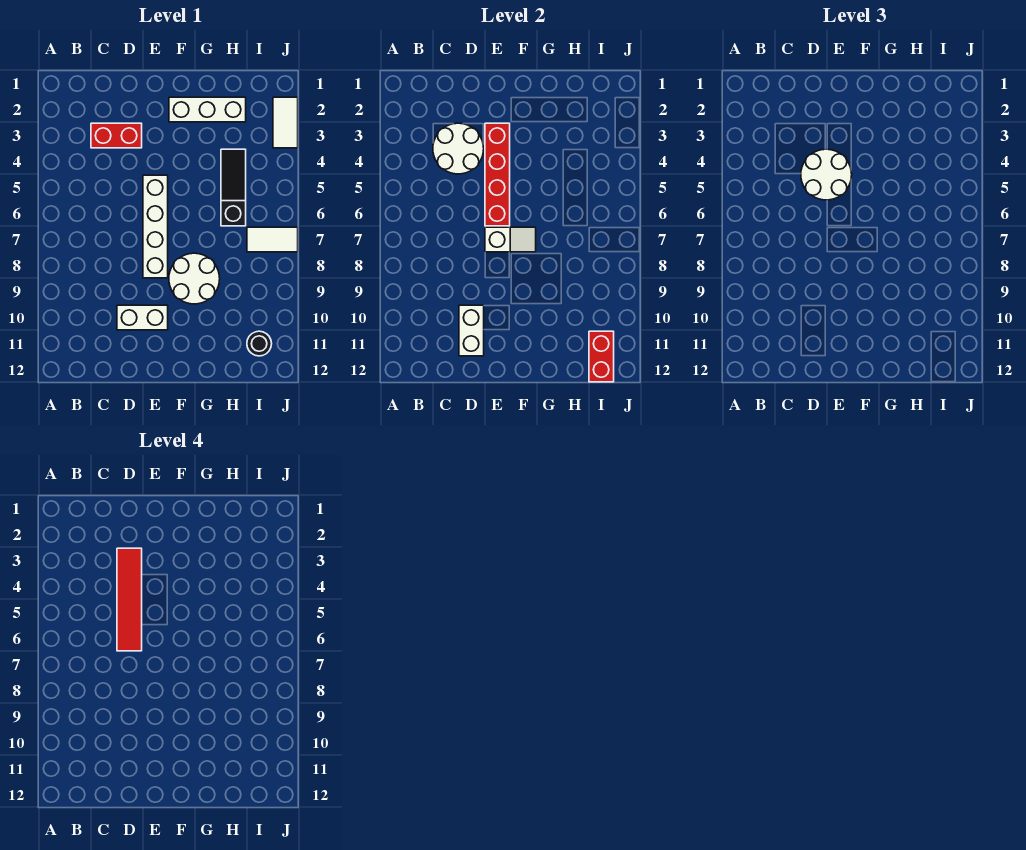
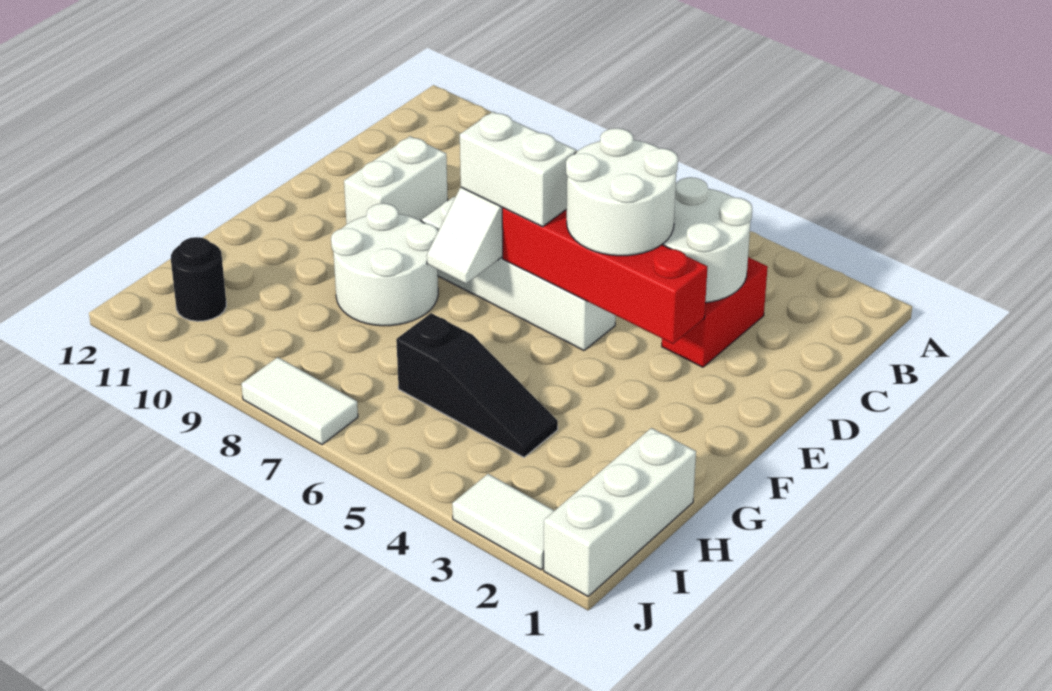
red 1x4 tile [117,548,142,651] -> none
white 1x2 brick [459,305,484,356] -> white 1x2 brick moved to [460,112,576,227]
white 1x3 brick [169,97,246,122] -> white 1x3 brick moved to [544,428,696,596]
white 1x2 tile [247,227,298,252] -> white 1x2 tile turned to [241,357,358,445]
red 1x2 brick [589,331,614,382] -> none

